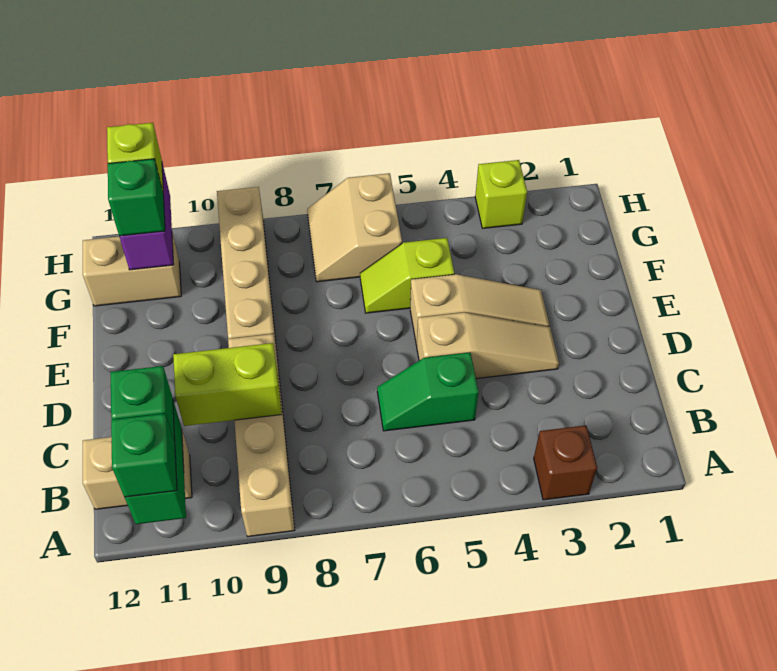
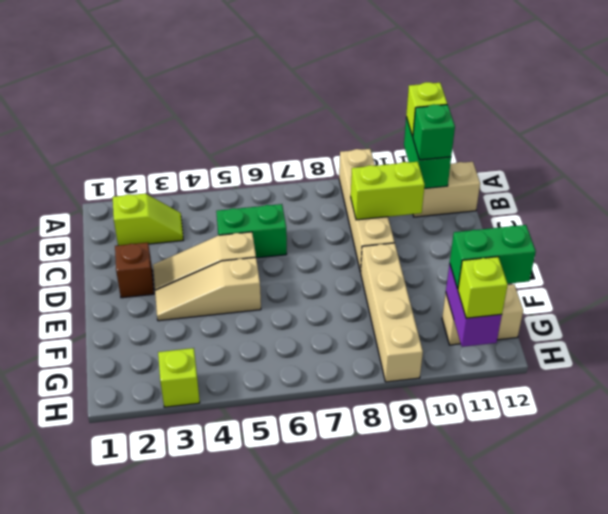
brown 1x1 brick [534,425,597,500] -> brown 1x1 brick moved to [115,243,154,298]
green 1x1 brick [111,414,177,497] -> lime 1x1 brick [406,82,447,137]
green 1x2 slope [377,352,479,431] -> green 1x2 brick [216,204,287,258]
lime 1x2 slope [360,238,454,313] -> lime 1x2 slope moved to [113,194,183,245]
tan 2x2 slope [307,173,402,282] -> none
green 1x1 brick [108,159,165,236] -> green 1x2 brick [450,225,536,289]

